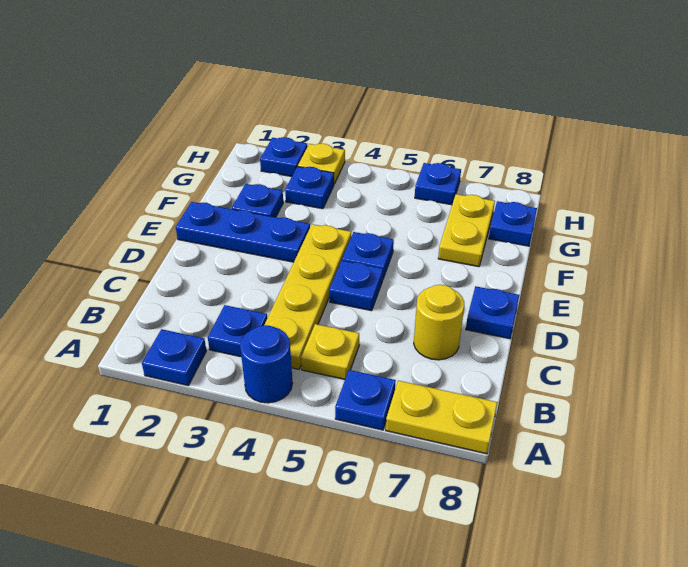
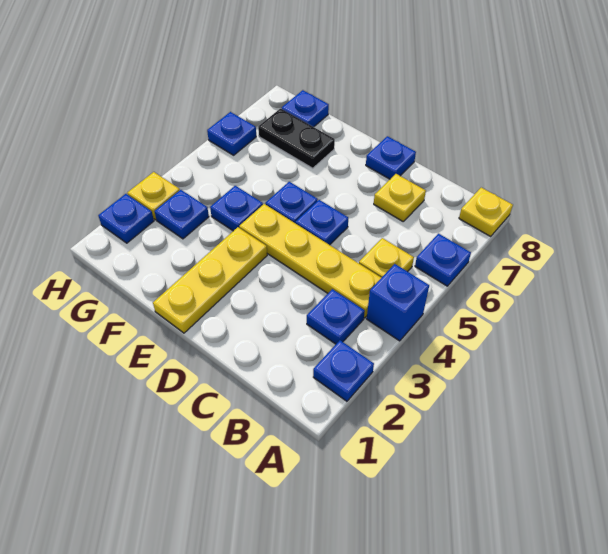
blue 1x1 round brick [240,325,292,403] -> blue 1x1 brick [367,264,429,341]
yellow 1x2 plate [386,381,498,454] -> yellow 1x1 plate [459,187,513,236]
yellow 1x1 round brick [414,285,464,360] -> yellow 1x1 plate [374,174,426,221]
blue 1x3 plate [176,202,310,262] -> yellow 1x3 plate [153,227,267,333]
blue 1x1 plate [232,184,283,217] -> blue 1x1 plate moved to [210,186,263,231]
yellow 1x2 plate [438,194,495,267] -> black 1x2 plate [258,109,335,168]

